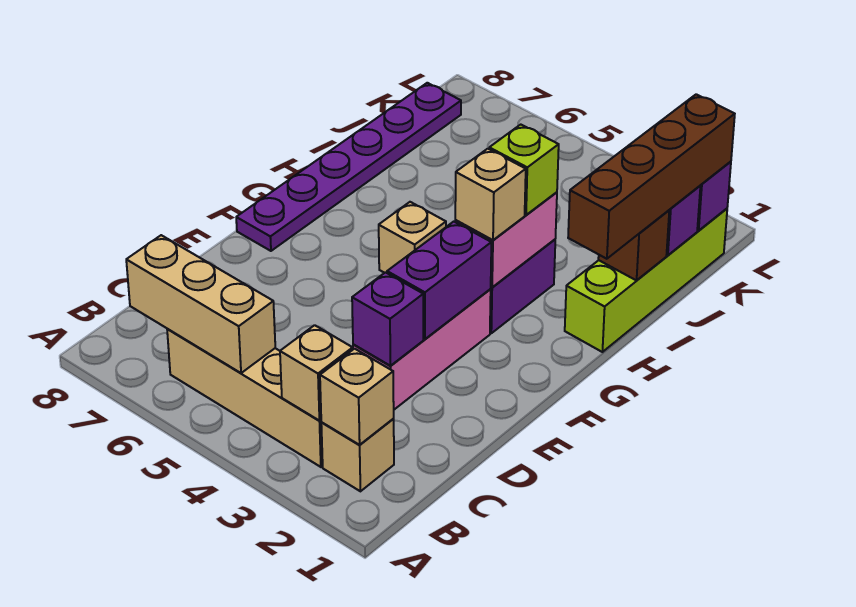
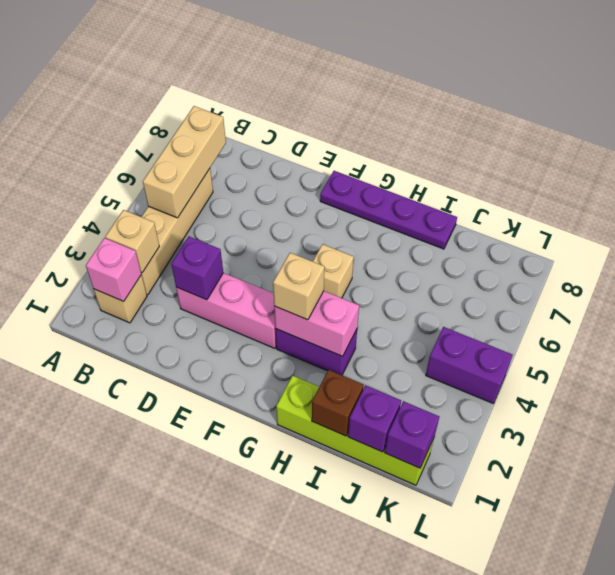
tan 1x1 brick [320,349,394,445] -> pink 1x1 brick [86,238,141,301]
purple 1x2 brick [387,222,491,339] -> purple 1x2 brick moved to [426,327,513,403]
purple 1x6 plate [236,83,461,251] -> purple 1x4 plate [320,171,457,249]
brown 1x4 brick [568,94,735,259] -> none
lime 1x1 brick [489,124,559,215] -> none

